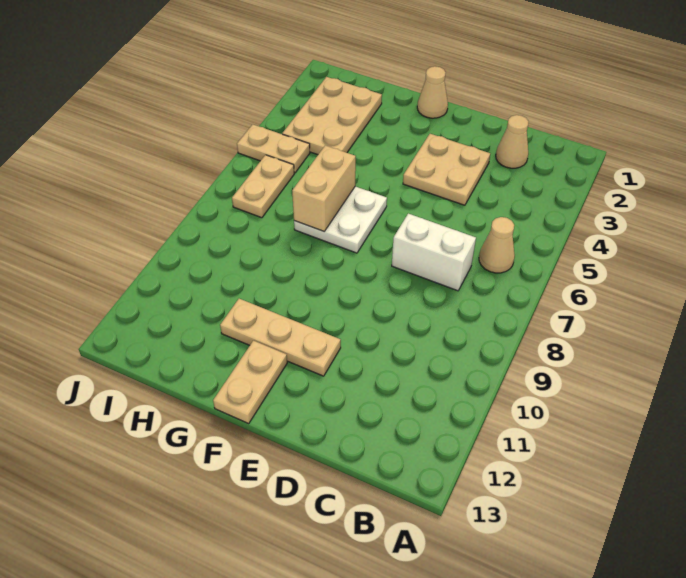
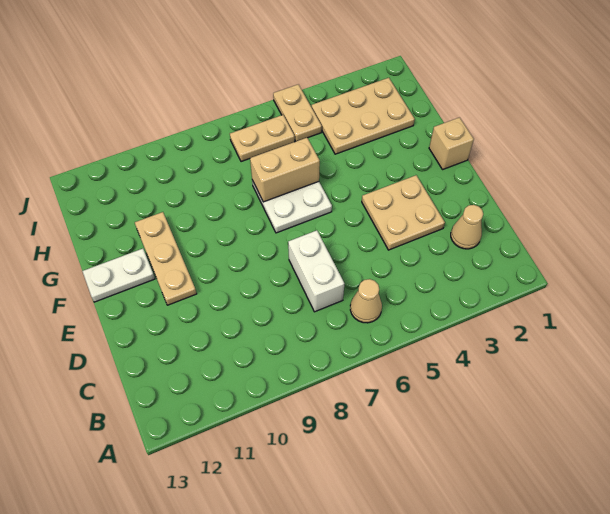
tan 1x1 cone [417,66,448,118] -> tan 1x1 brick [429,117,474,169]
tan 1x2 plate [213,341,287,423] -> white 1x2 plate [82,249,155,302]

